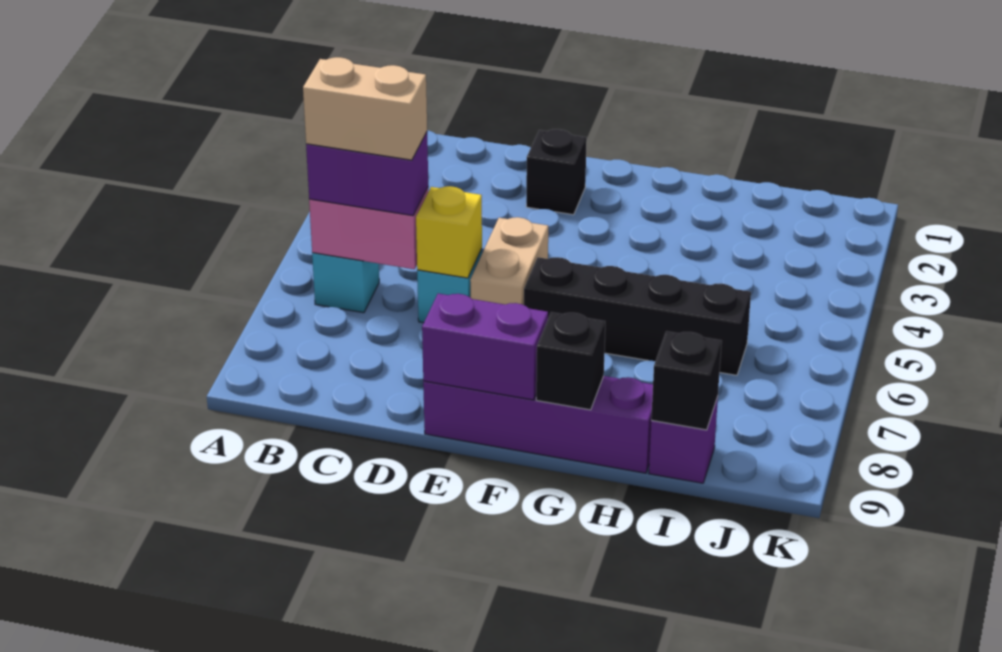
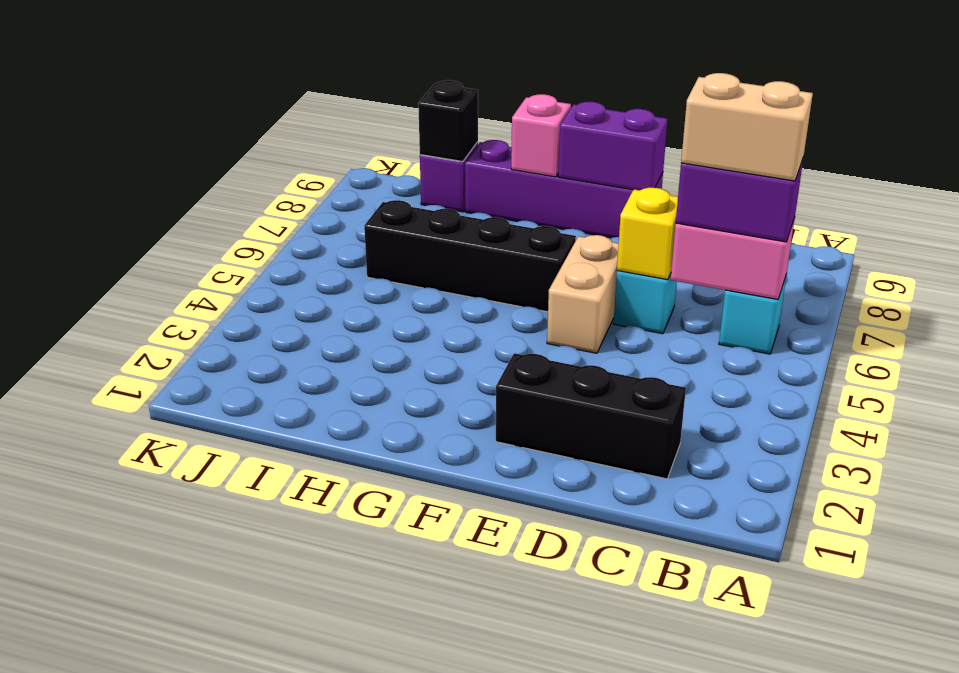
black 1x1 brick [526,129,587,215] -> black 1x3 brick [496,353,686,479]
black 1x1 brick [536,312,605,410] -> pink 1x1 brick [511,94,571,177]

